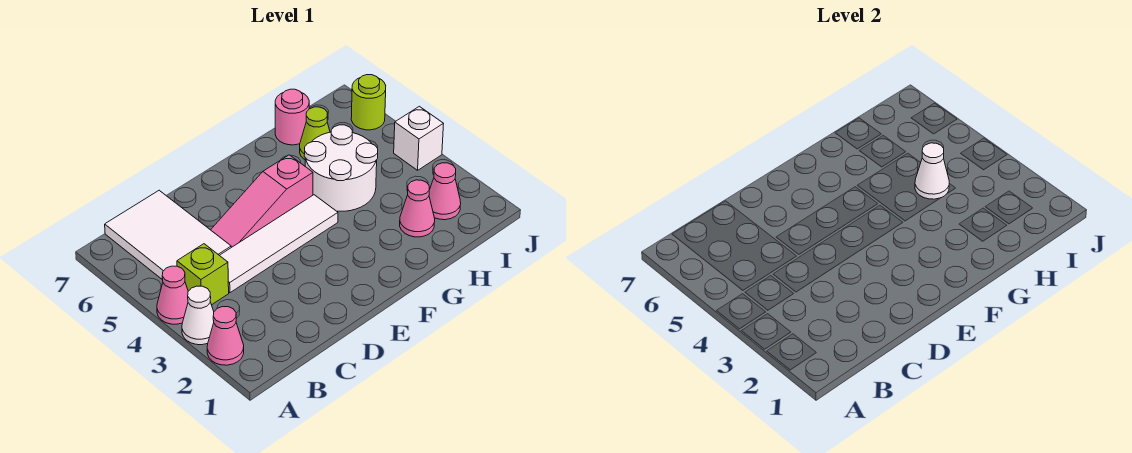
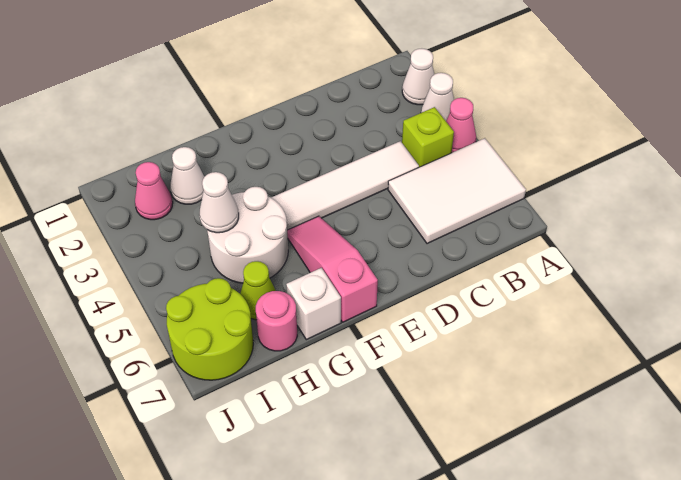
pink 1x1 cone [207,307,244,365] -> white 1x1 cone [402,49,434,105]
white 2x3 tile [105,190,231,280] -> white 2x3 tile turned to [388,138,526,244]
pink 1x3 slope [211,155,313,247] -> pink 1x3 slope turned to [287,216,378,322]
pink 1x1 cone [400,180,435,237] -> white 1x1 cone [170,147,204,204]
white 1x1 brick [394,106,443,170] -> white 1x1 brick moved to [286,268,341,340]
lime 1x1 round brick [351,75,386,130] -> lime 2x2 round brick [166,278,253,380]

